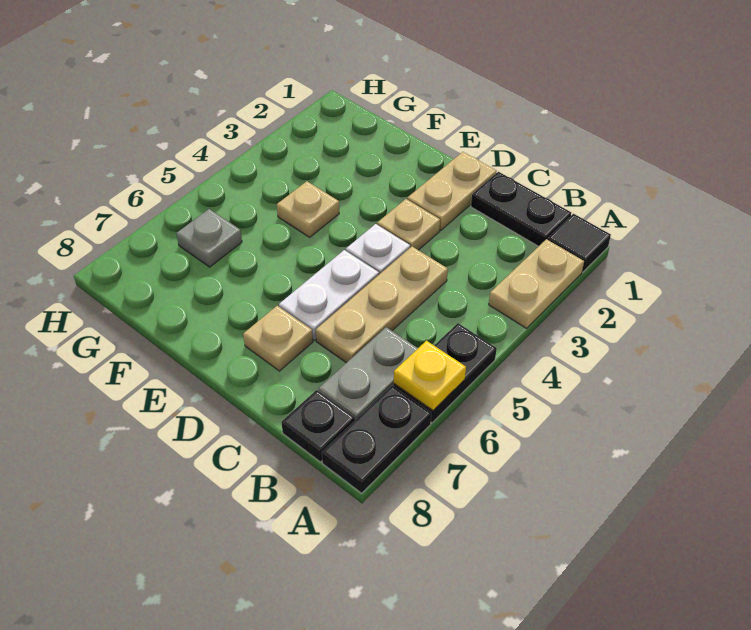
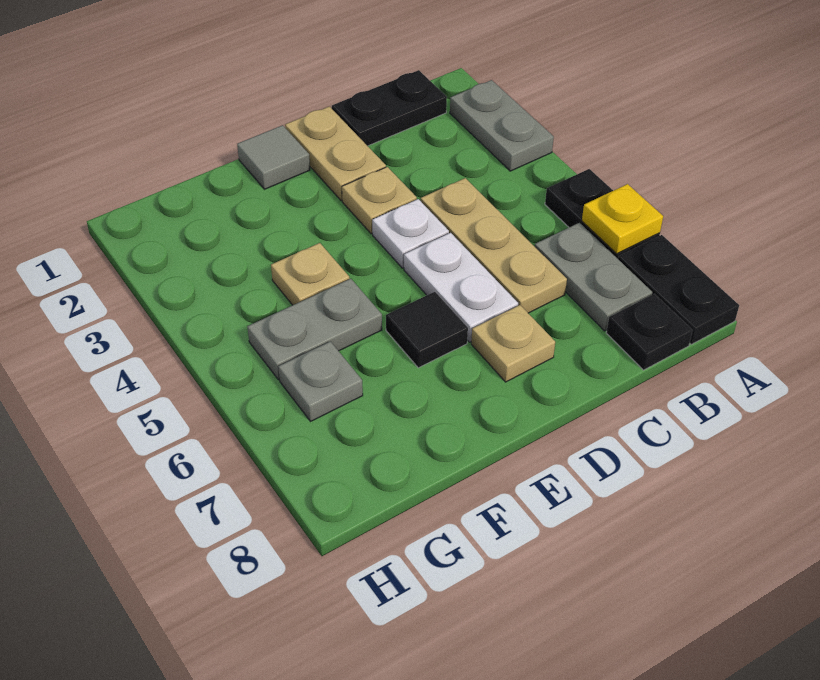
black 1x1 tile [547,214,611,272] -> black 1x1 tile moved to [386,292,468,368]
tan 1x2 plate [489,239,584,328] -> grey 1x2 plate [450,80,554,171]
none -> grey 1x1 tile [237,125,310,189]
none -> grey 1x2 plate [247,279,382,380]

